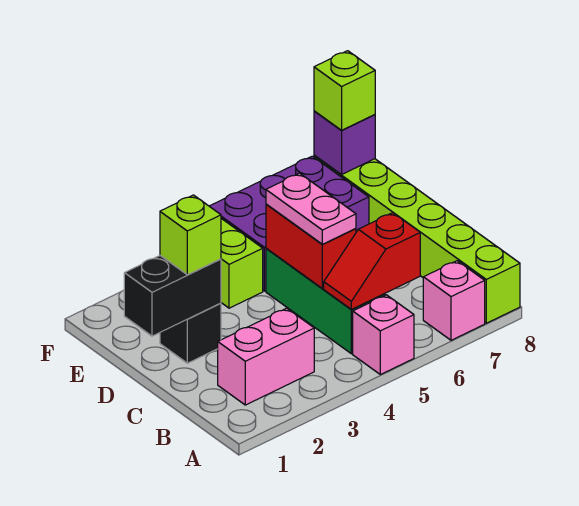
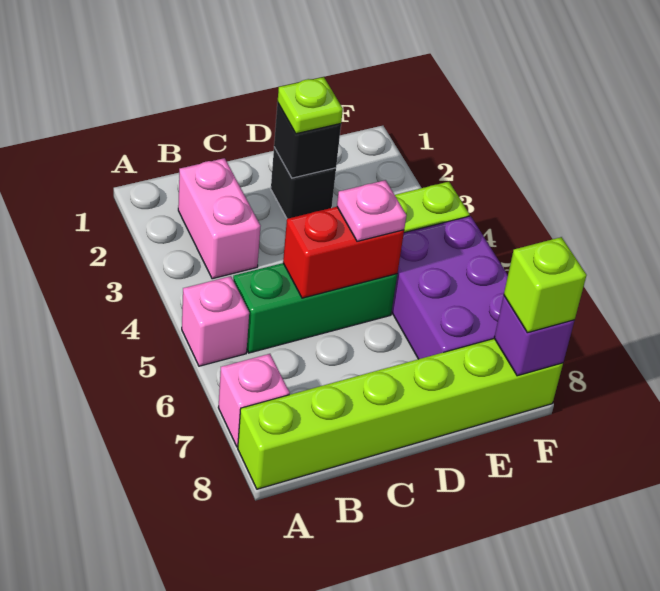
red 1x2 slope [324,213,420,309] -> none
pink 1x2 plate [266,173,356,244] -> pink 1x1 plate [337,180,406,241]
black 1x2 brick [124,256,221,336] -> black 1x1 brick [274,103,341,178]
lime 1x1 brick [160,195,221,275] -> lime 1x1 plate [278,77,343,134]

